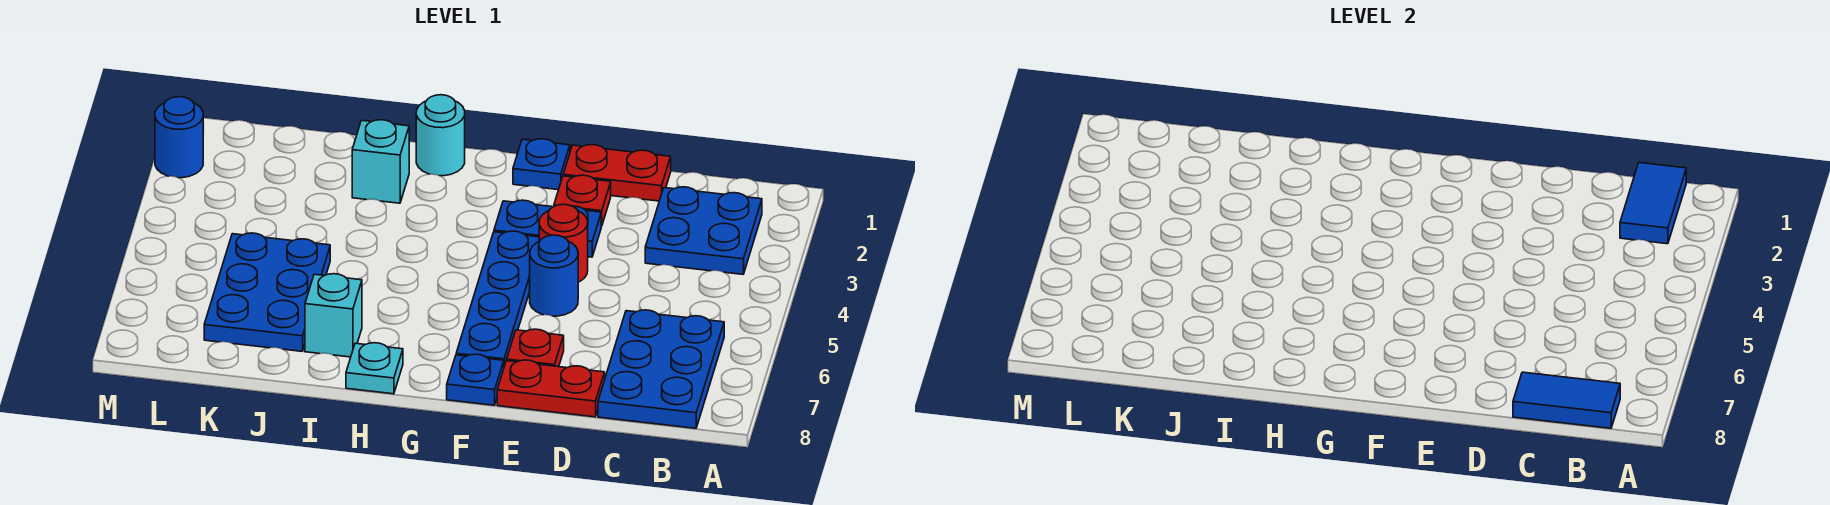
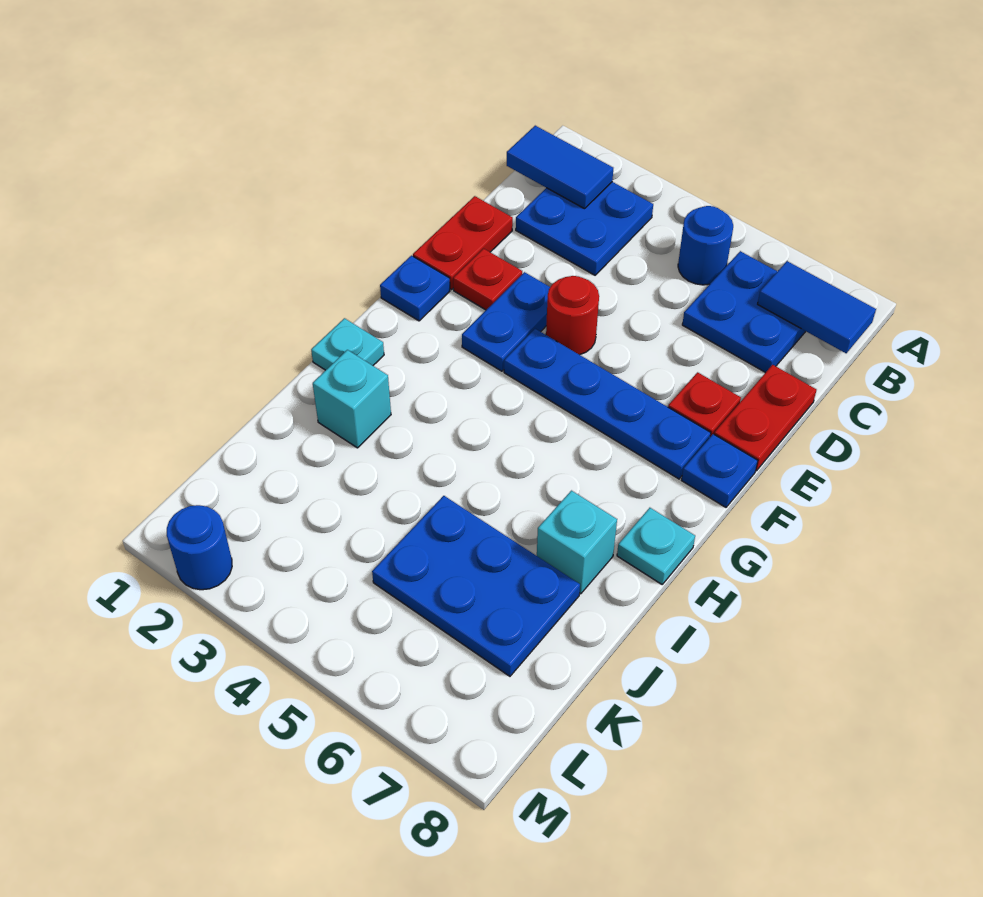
blue 2x3 plate [598,310,724,428] -> blue 2x2 plate [682,251,806,373]
blue 1x2 tile [1513,372,1620,428] -> blue 1x2 tile turned to [758,261,876,353]
blue 1x1 round brick [530,235,578,316] -> blue 1x1 round brick moved to [678,206,733,285]
cyan 1x1 round brick [416,95,465,176] -> cyan 1x1 plate [311,318,384,370]

